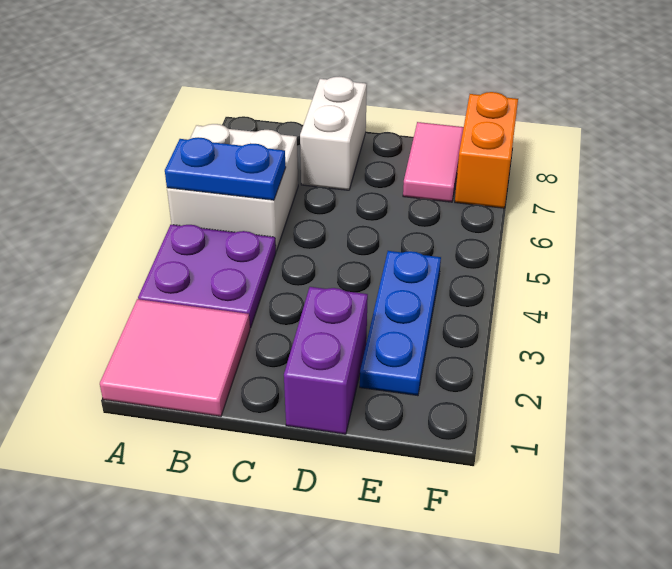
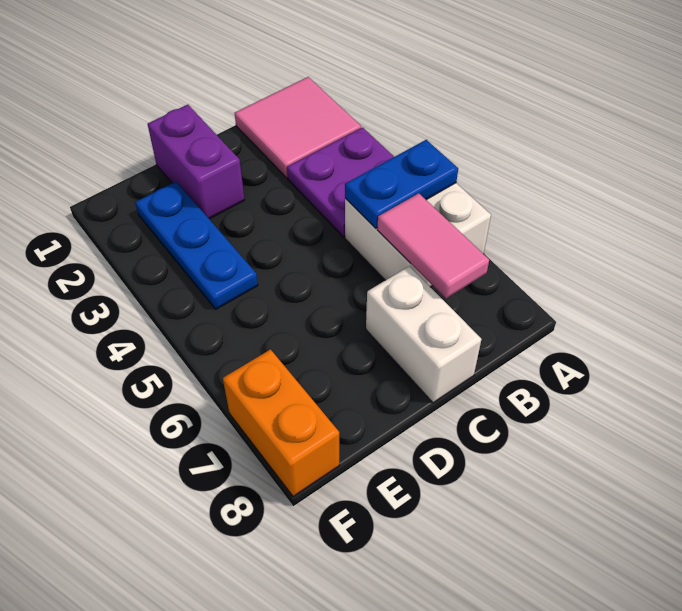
pink 1x2 tile [403,122,464,202] -> pink 1x2 tile moved to [377,193,489,298]

